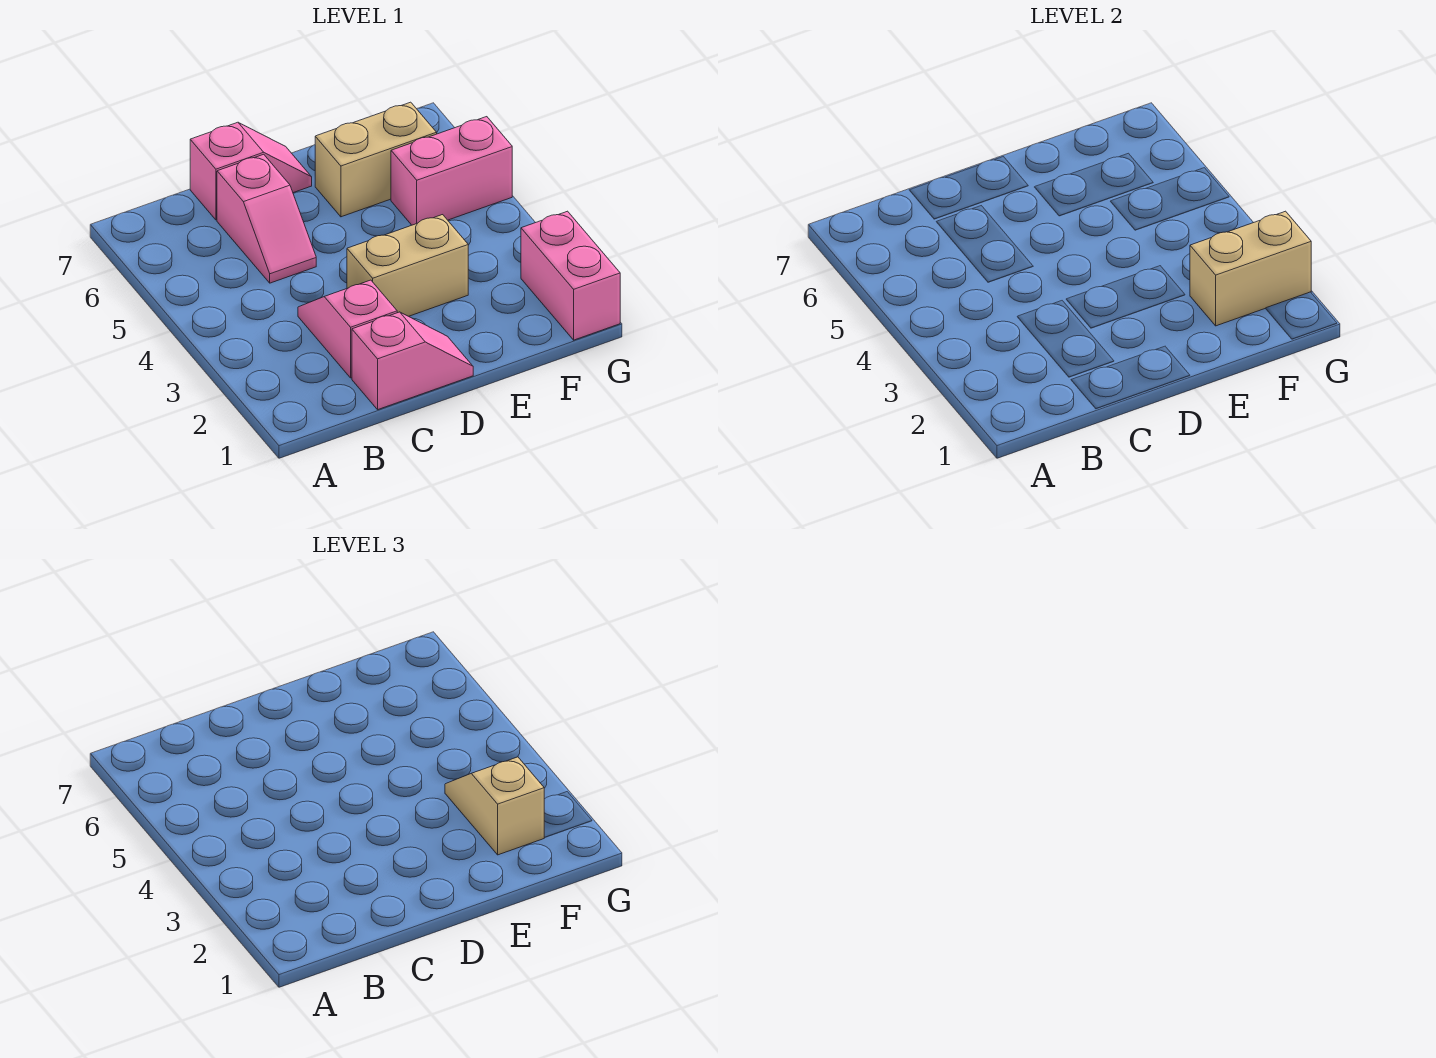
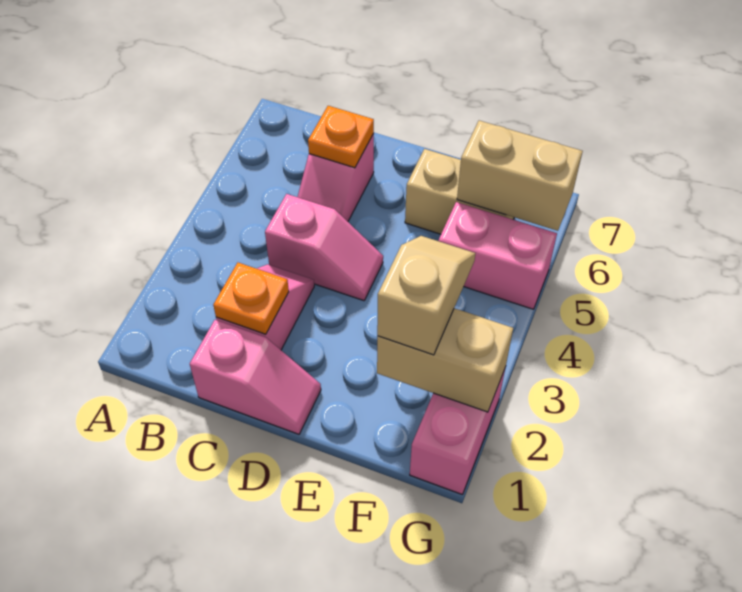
none -> orange 1x1 plate [213,263,289,334]
none -> orange 1x1 plate [308,106,374,168]
pink 1x2 slope [190,122,312,220] -> pink 1x2 slope moved to [265,194,383,301]
tan 1x2 brick [347,215,468,316] -> tan 1x2 brick moved to [457,121,583,231]

